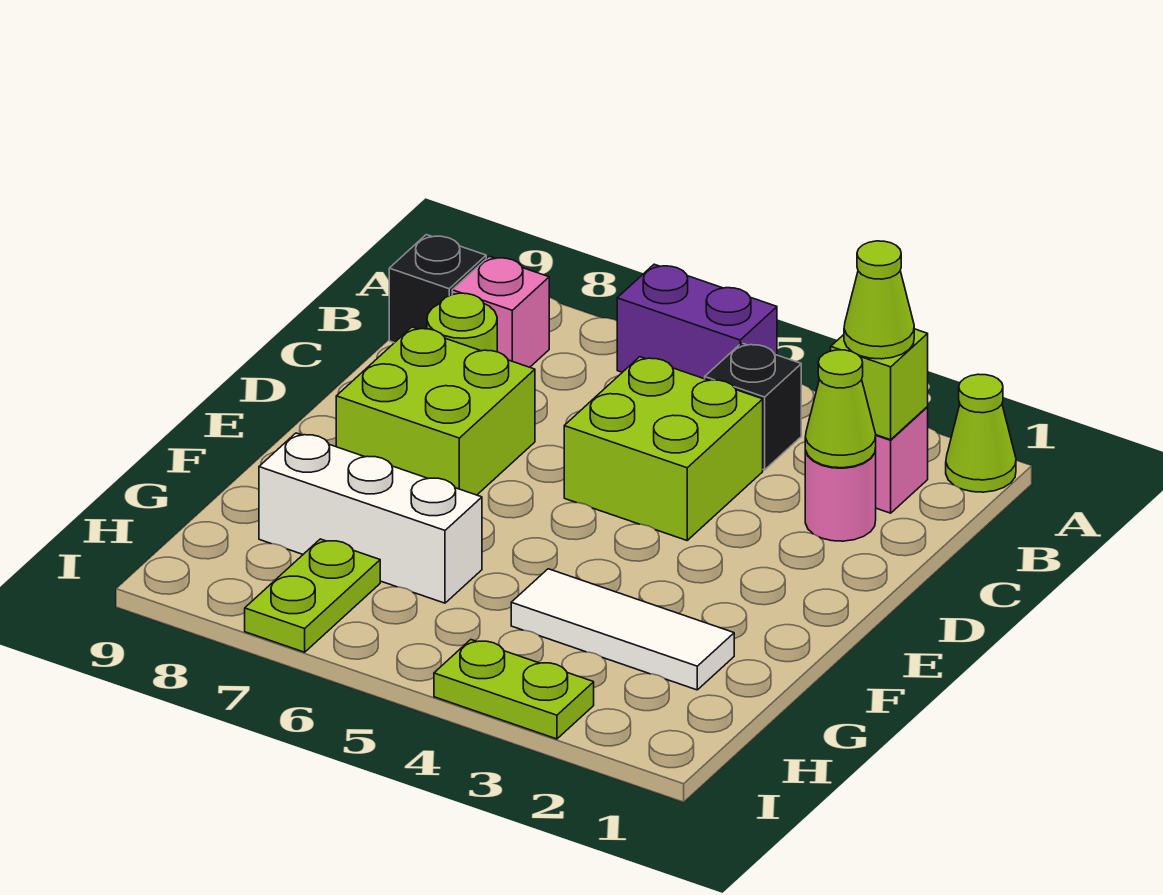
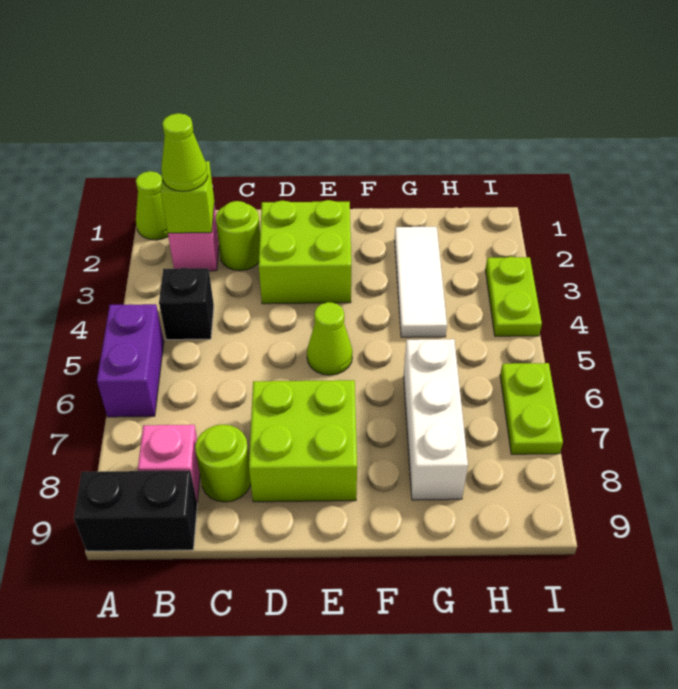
black 1x1 brick [389,235,486,343] -> black 1x2 brick [74,470,197,551]
pink 1x1 round brick [805,448,876,541] -> lime 1x1 round brick [215,201,260,271]
lime 1x1 cone [805,350,876,468] -> lime 1x1 cone moved to [307,302,353,375]
lime 2x2 brick [564,357,763,540] -> lime 2x2 brick moved to [259,200,351,304]
lime 1x2 plate [245,539,380,652] -> lime 1x2 plate turned to [500,363,563,454]

